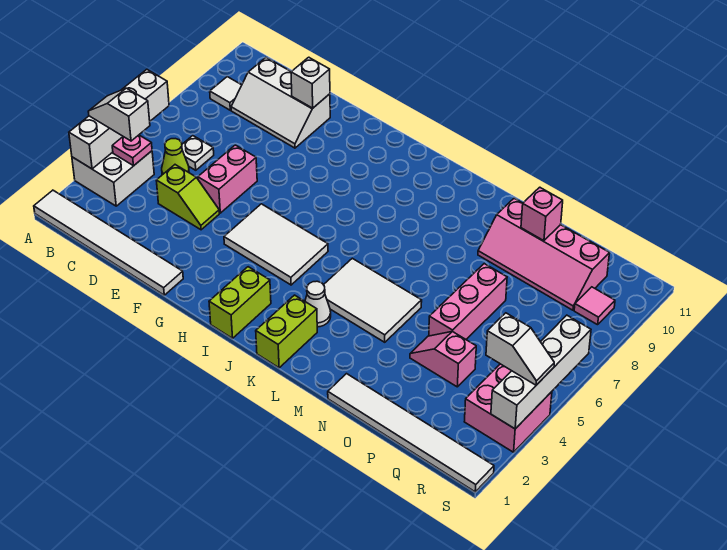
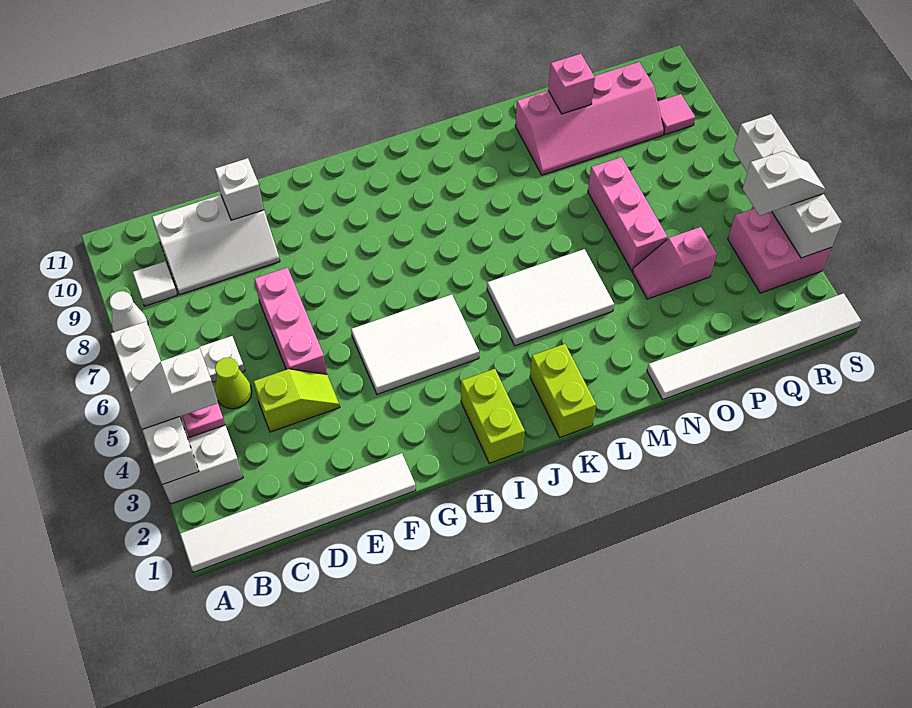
pink 1x2 brick [198,145,257,213] -> pink 1x3 brick [254,268,327,374]
white 1x1 cone [305,281,331,327] -> white 1x1 cone moved to [110,291,148,332]

